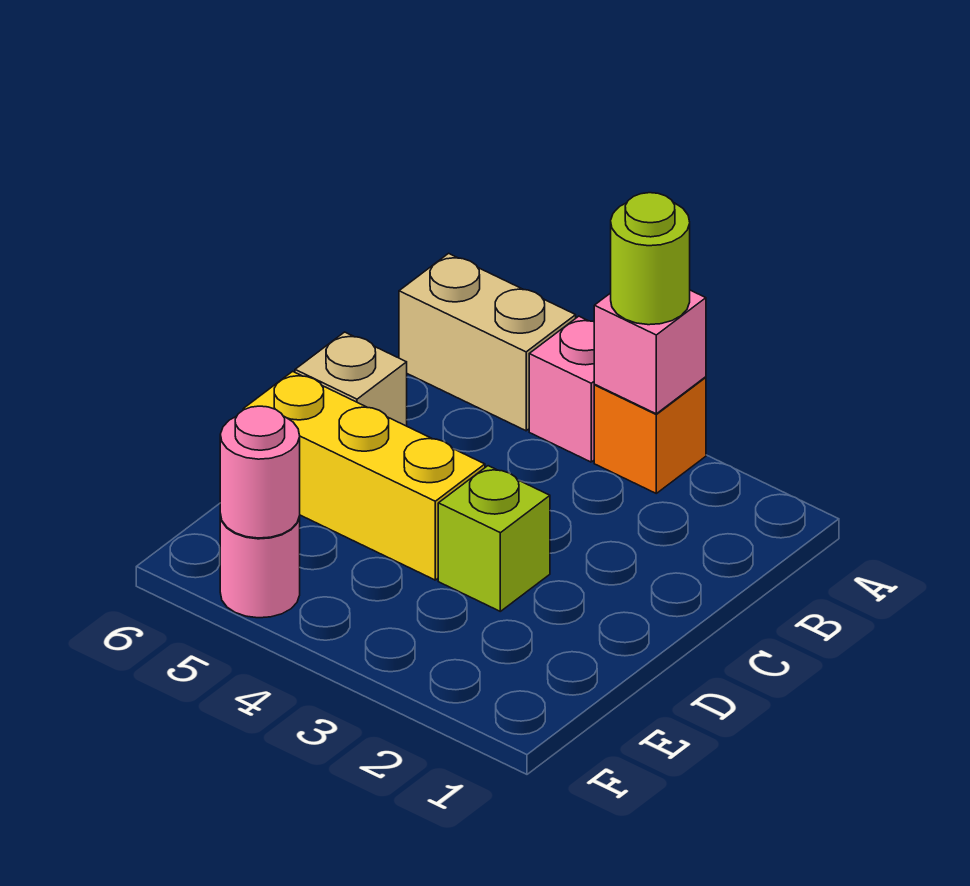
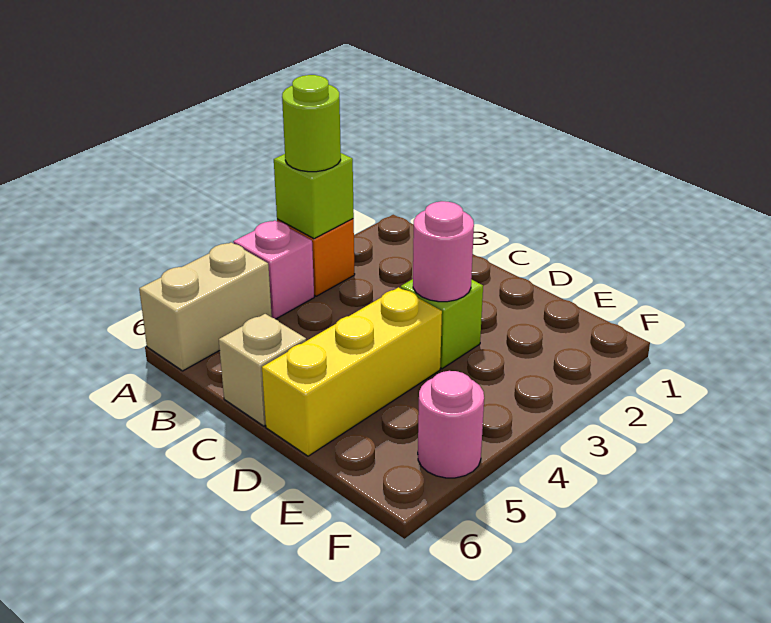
pink 1x1 brick [594,290,706,414] -> lime 1x1 brick [274,153,354,239]
pink 1x1 round brick [220,406,300,538] -> pink 1x1 round brick moved to [413,201,474,302]

